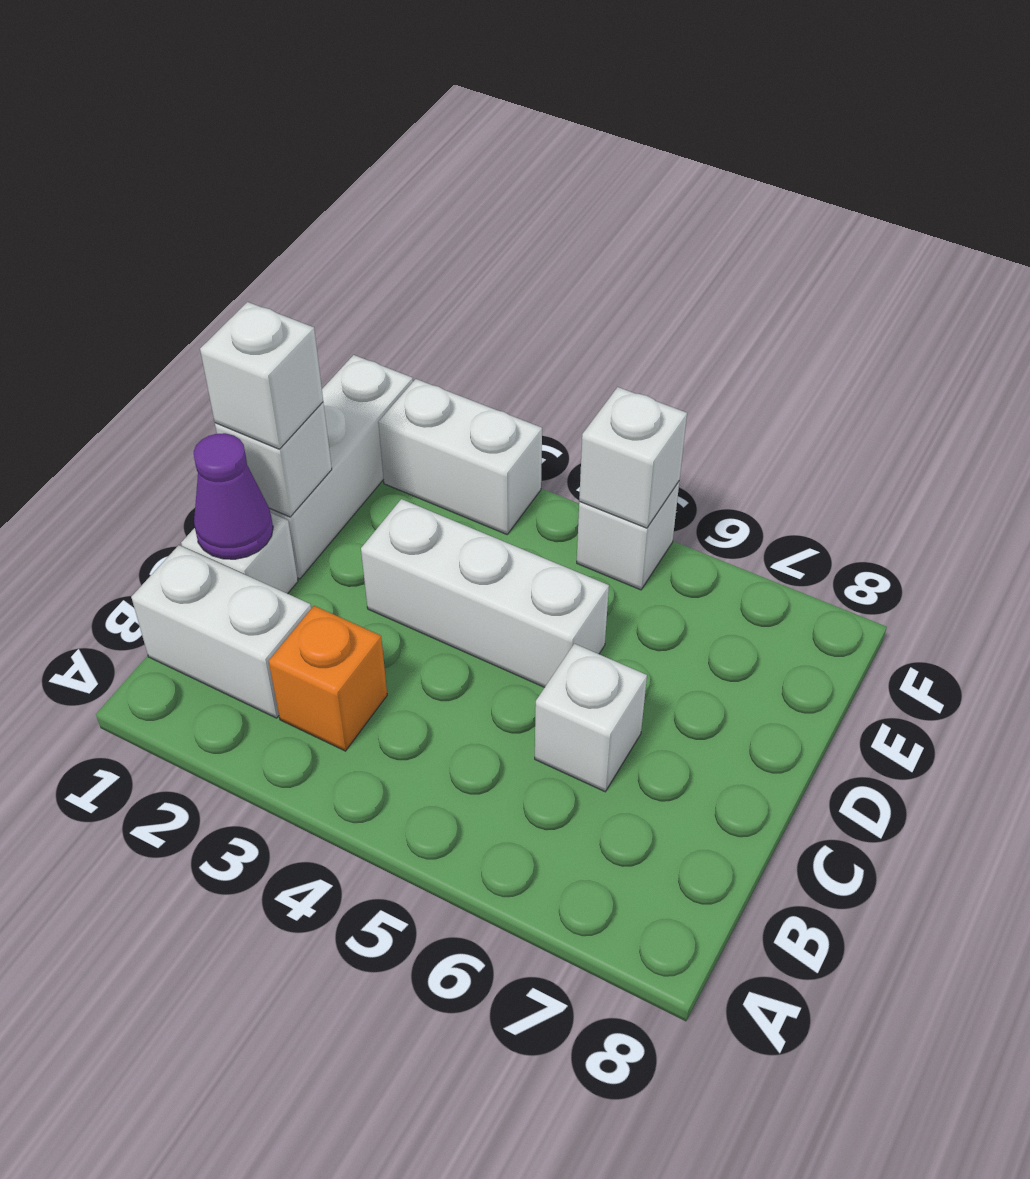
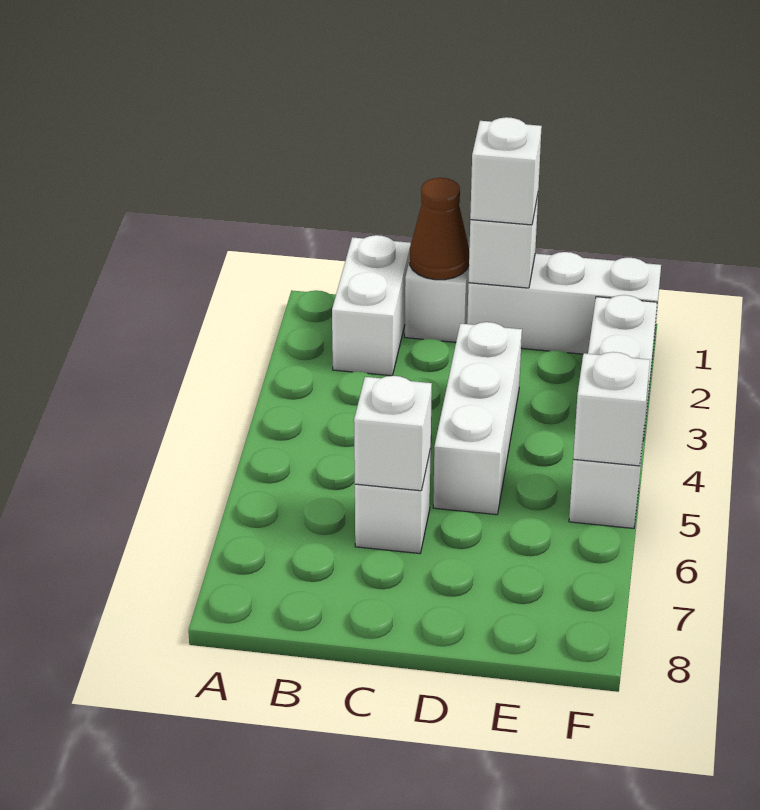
orange 1x1 brick [269,606,387,751] -> none
purple 1x1 cone [194,433,273,559] -> brown 1x1 cone [410,178,469,280]
none -> white 1x1 brick [354,376,432,491]

